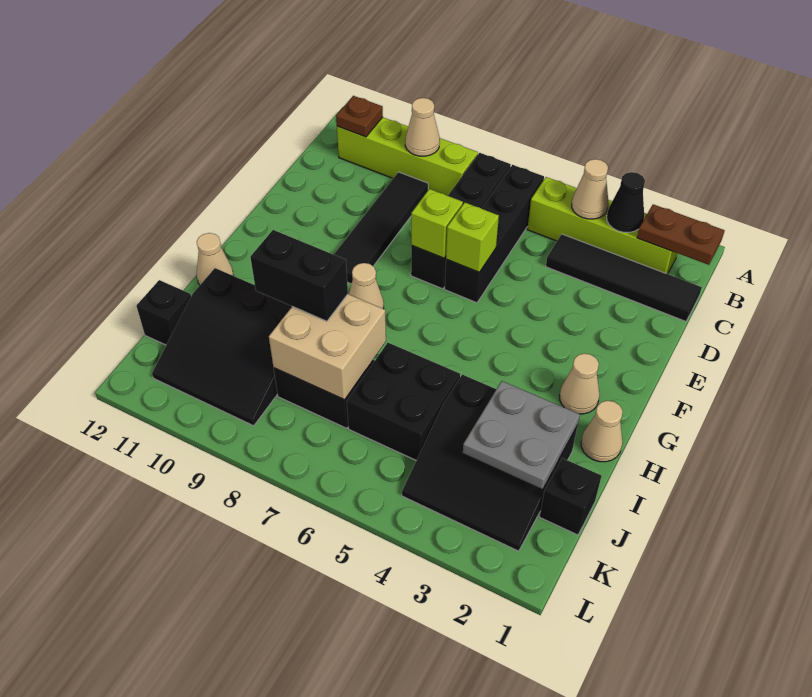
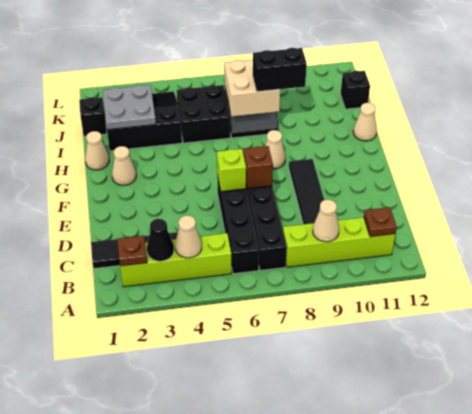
brown 1x2 plate [637,204,725,265] -> brown 1x1 plate [117,235,147,266]
lime 1x1 brick [411,189,463,258] -> brown 1x1 brick [243,146,273,189]
black 3x3 slope [152,268,292,426] -> none

